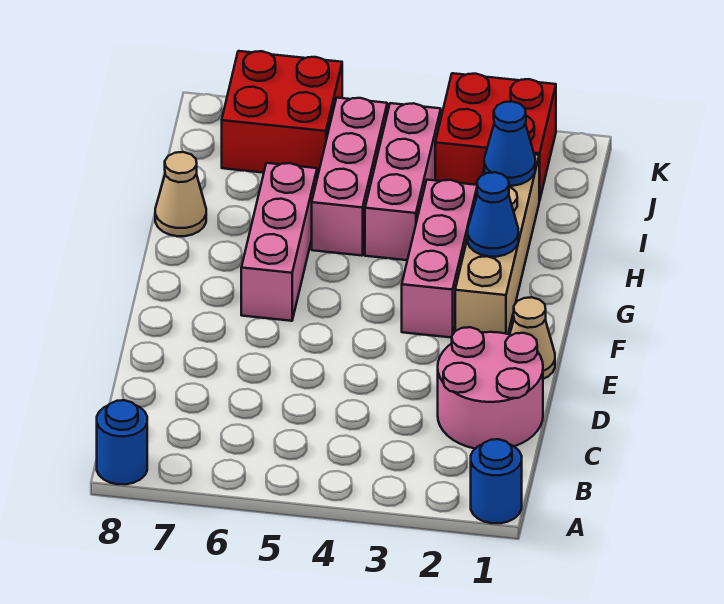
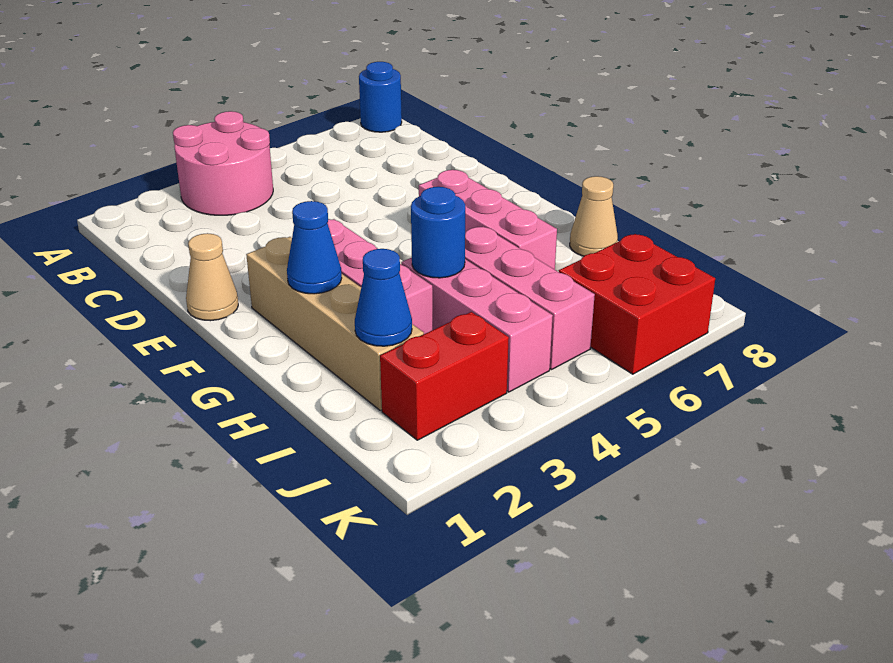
blue 1x1 round brick [471,439,522,523] -> blue 1x1 round brick moved to [411,187,465,278]
pink 2x2 round brick [438,327,543,449] -> pink 2x2 round brick moved to [173,111,273,215]
red 2x2 brick [435,73,556,201] -> red 1x2 brick [380,312,509,440]

